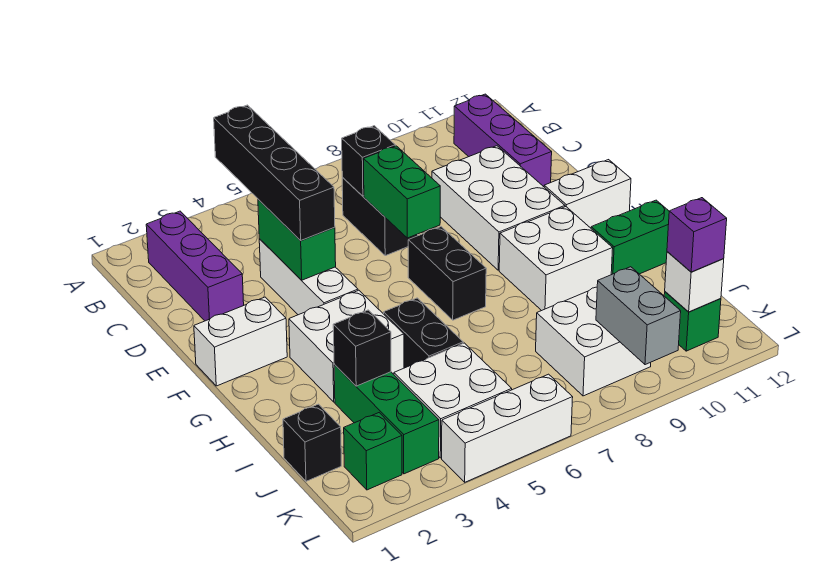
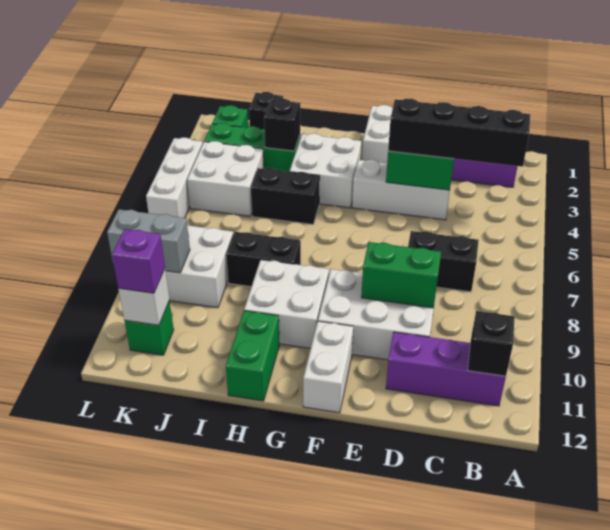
black 1x1 brick [342,126,395,196] -> black 1x1 brick moved to [468,311,515,376]
green 1x2 brick [364,146,440,238] -> green 1x2 brick moved to [361,242,441,308]
black 1x2 brick [408,227,486,320] -> black 1x2 brick moved to [226,232,301,287]

